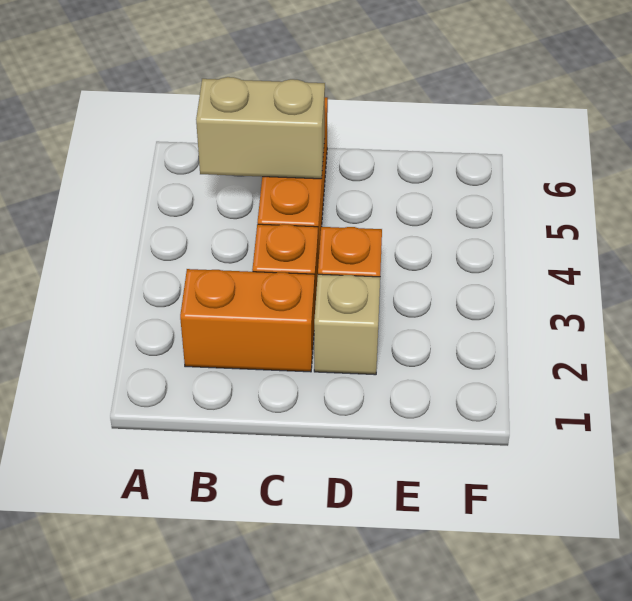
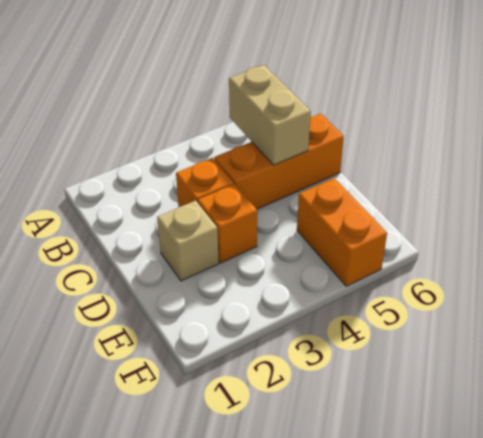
orange 1x2 brick [180,269,315,372] -> orange 1x2 brick moved to [297,178,387,286]

